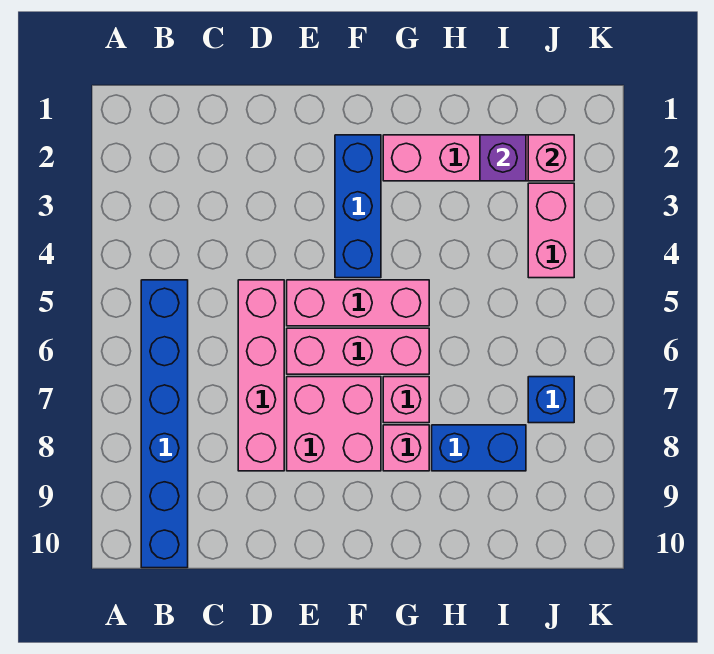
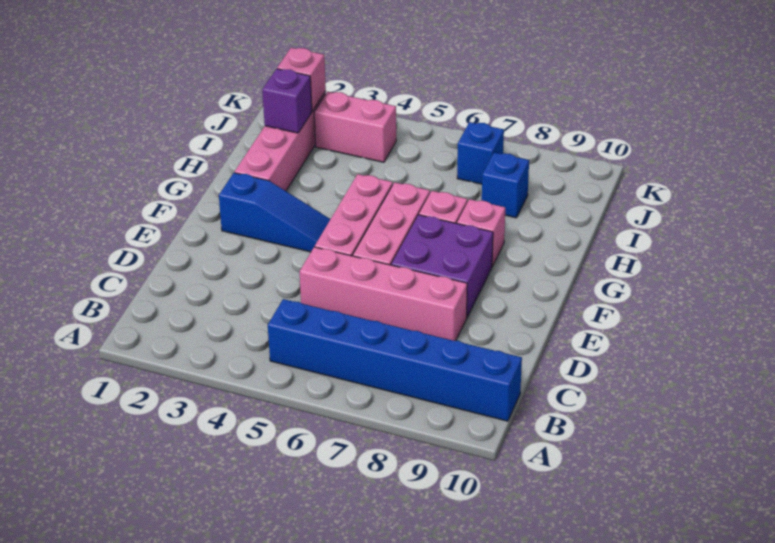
pink 2x2 brick [287,377,381,471] -> purple 2x2 brick [391,215,493,317]
blue 1x3 brick [335,135,381,278] -> blue 1x3 slope [219,173,330,252]
blue 1x2 brick [432,425,526,471] -> blue 1x1 brick [482,152,529,218]

